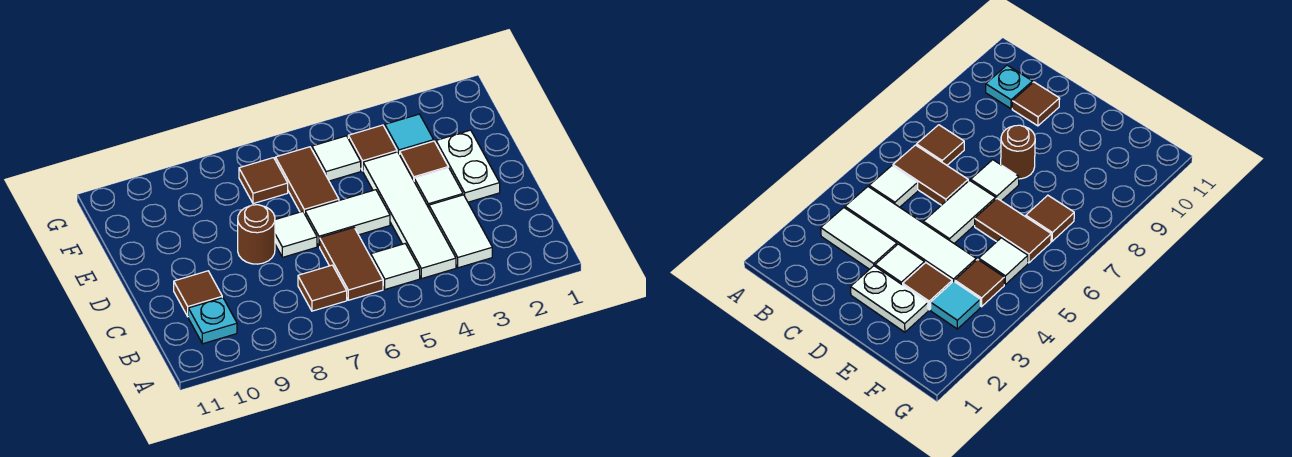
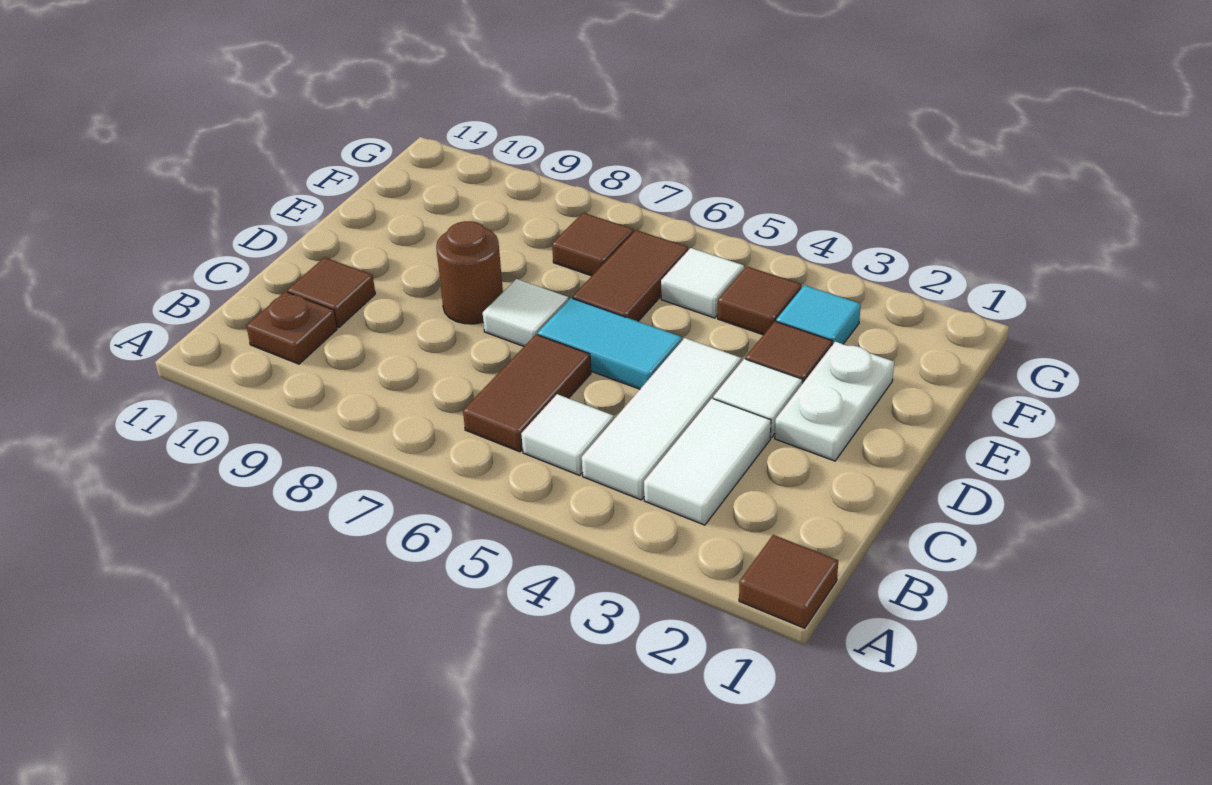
white 1x4 tile [363,152,456,279] -> white 1x3 tile [582,338,741,500]
brown 1x1 tile [298,265,347,311] -> brown 1x1 tile moved to [739,535,838,628]
cyan 1x1 plate [188,298,237,344] -> brown 1x1 plate [246,292,337,364]
white 1x2 tile [305,190,390,246] -> cyan 1x2 tile [538,298,682,389]

